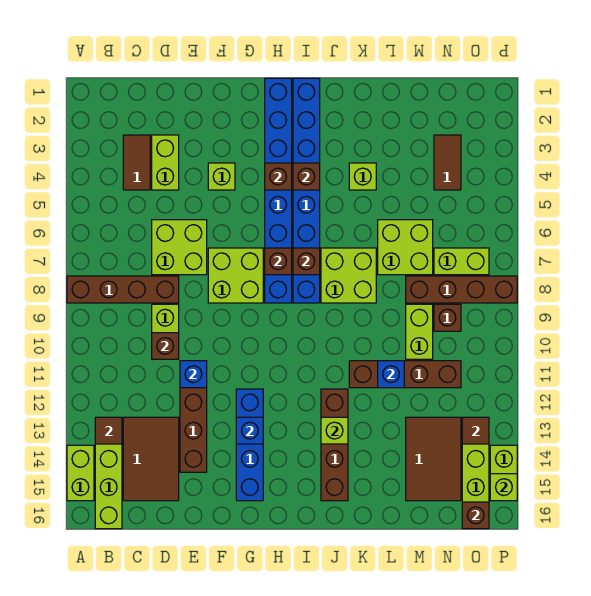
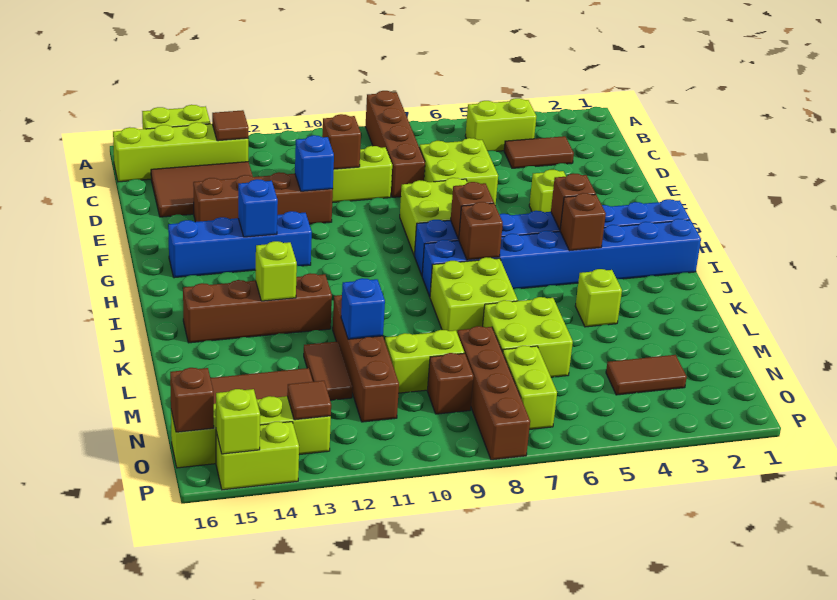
lime 1x2 brick [152,135,179,190] -> lime 1x2 brick moved to [465,98,536,151]
none -> brown 1x2 tile [304,342,353,400]

